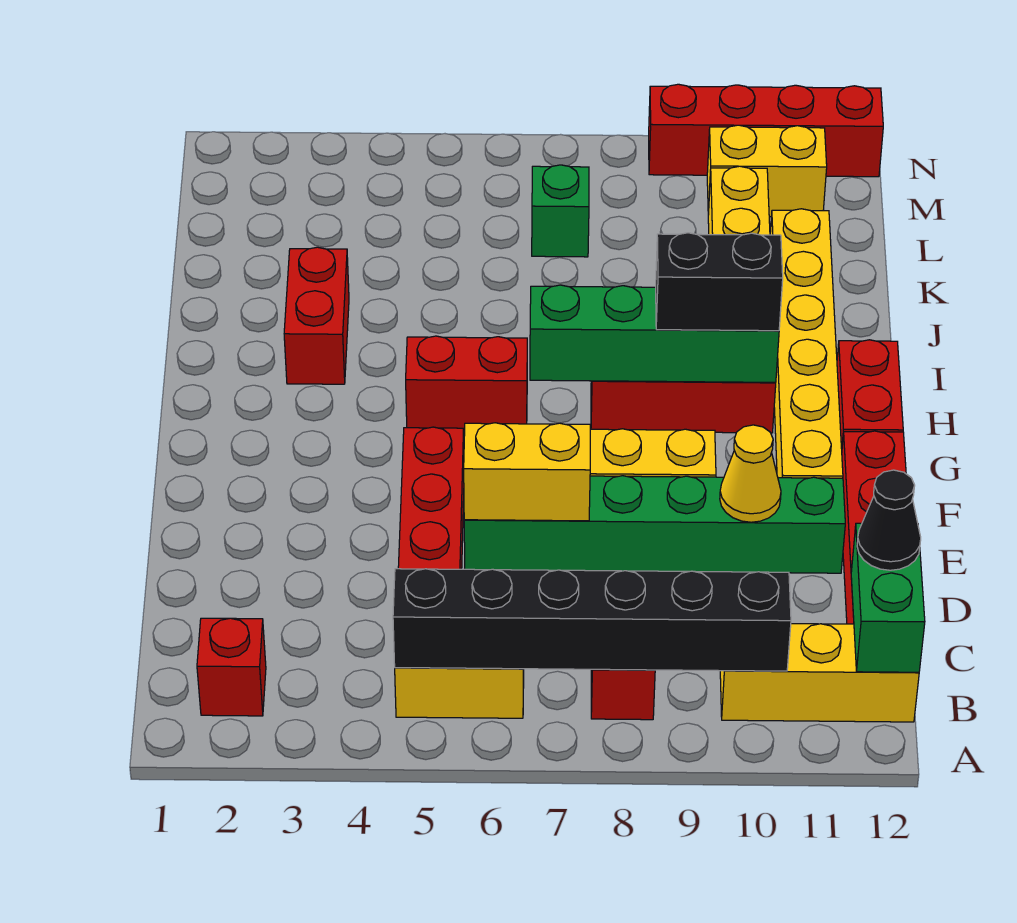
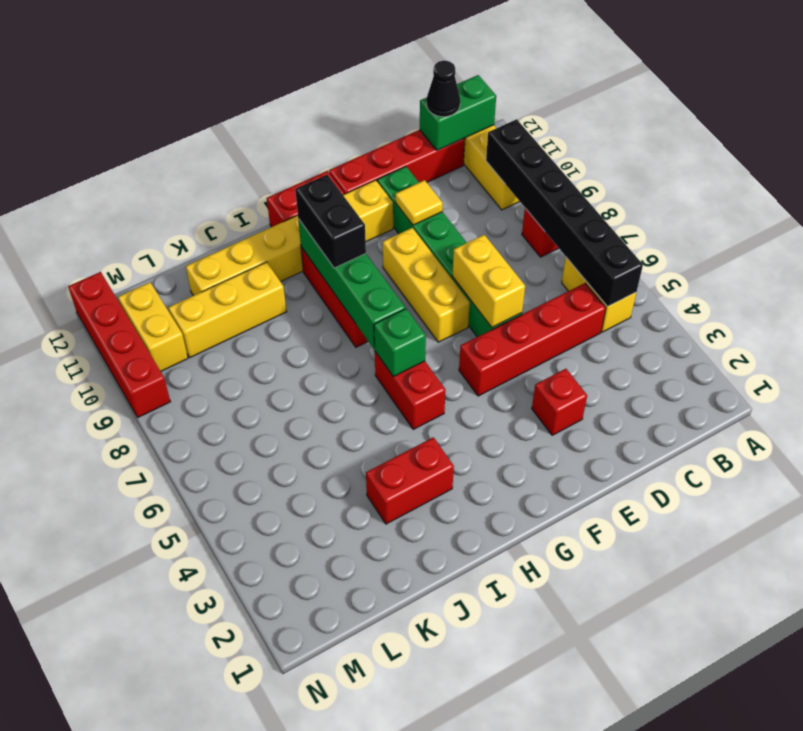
red 1x1 brick [197,618,266,716] -> red 1x1 brick moved to [532,369,587,435]
yellow 1x1 cone [720,425,781,522] -> yellow 1x1 tile [395,180,443,225]
green 1x1 brick [532,165,589,257] -> green 1x1 brick moved to [374,309,426,377]

